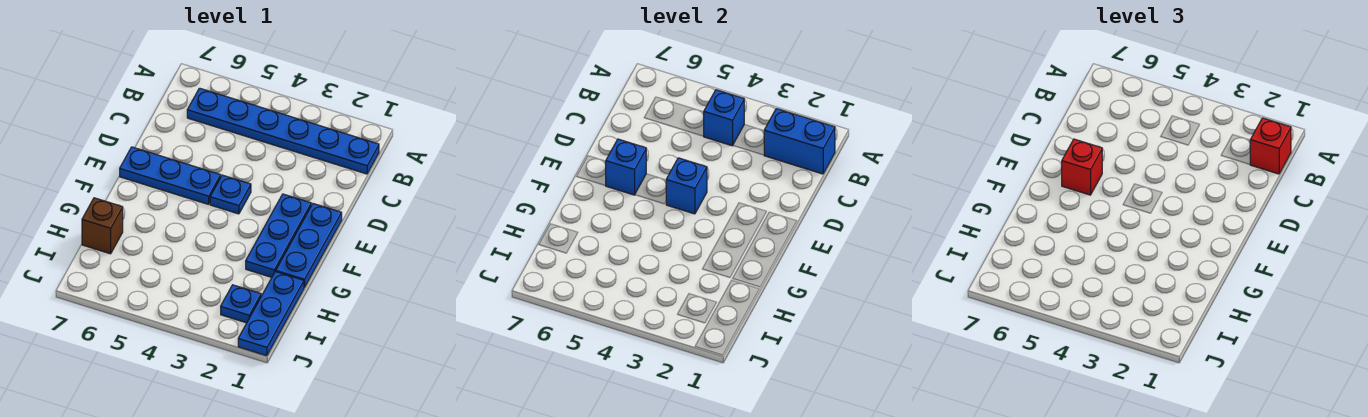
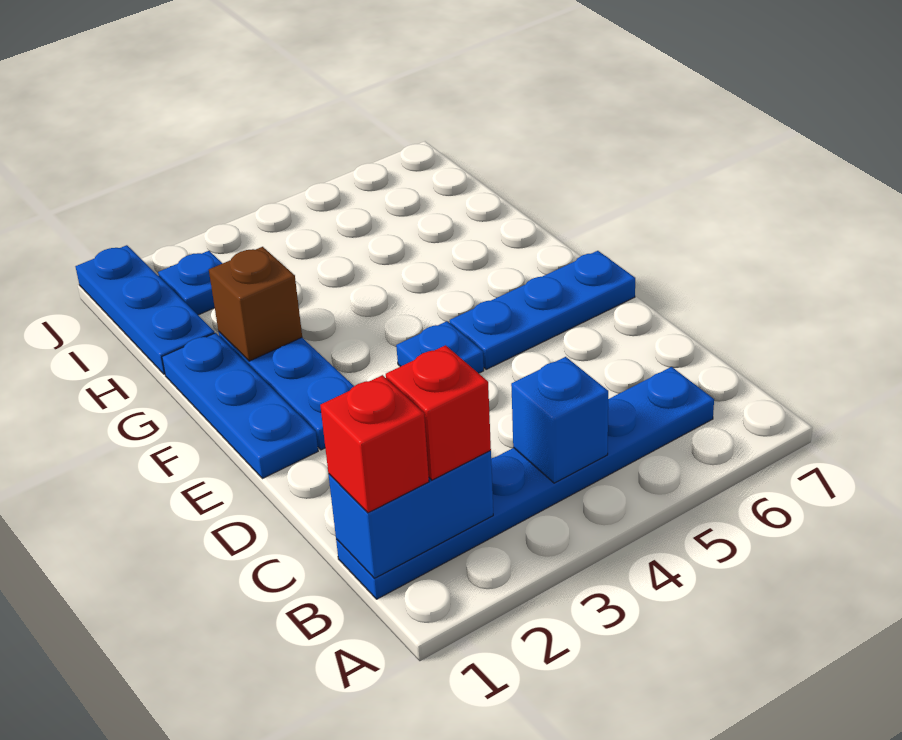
blue 1x1 brick [666,158,707,214] -> none
blue 1x1 brick [606,139,646,195] -> none
red 1x1 brick [1062,139,1102,195] -> red 1x1 brick moved to [386,345,491,480]
brown 1x1 brick [82,198,123,254] -> brown 1x1 brick moved to [209,247,302,361]

